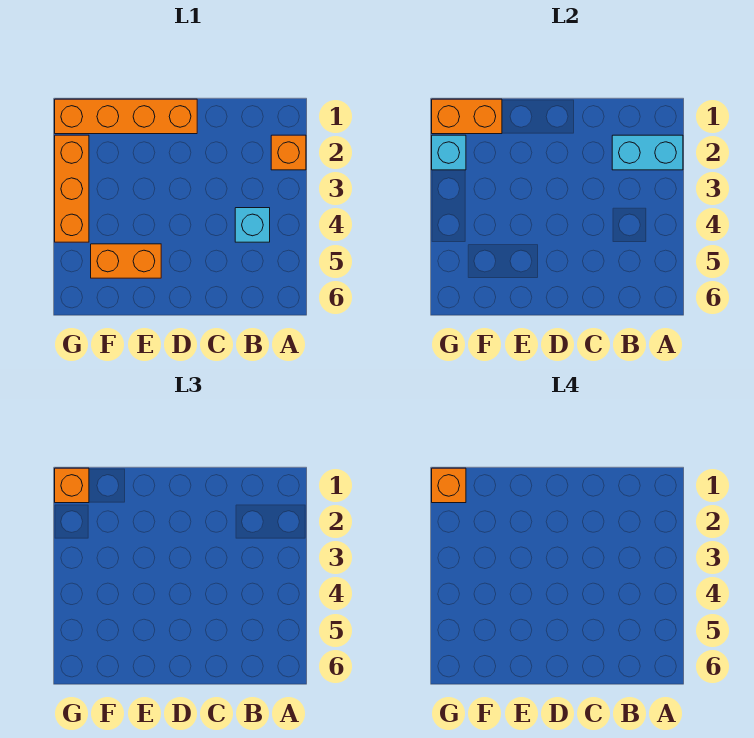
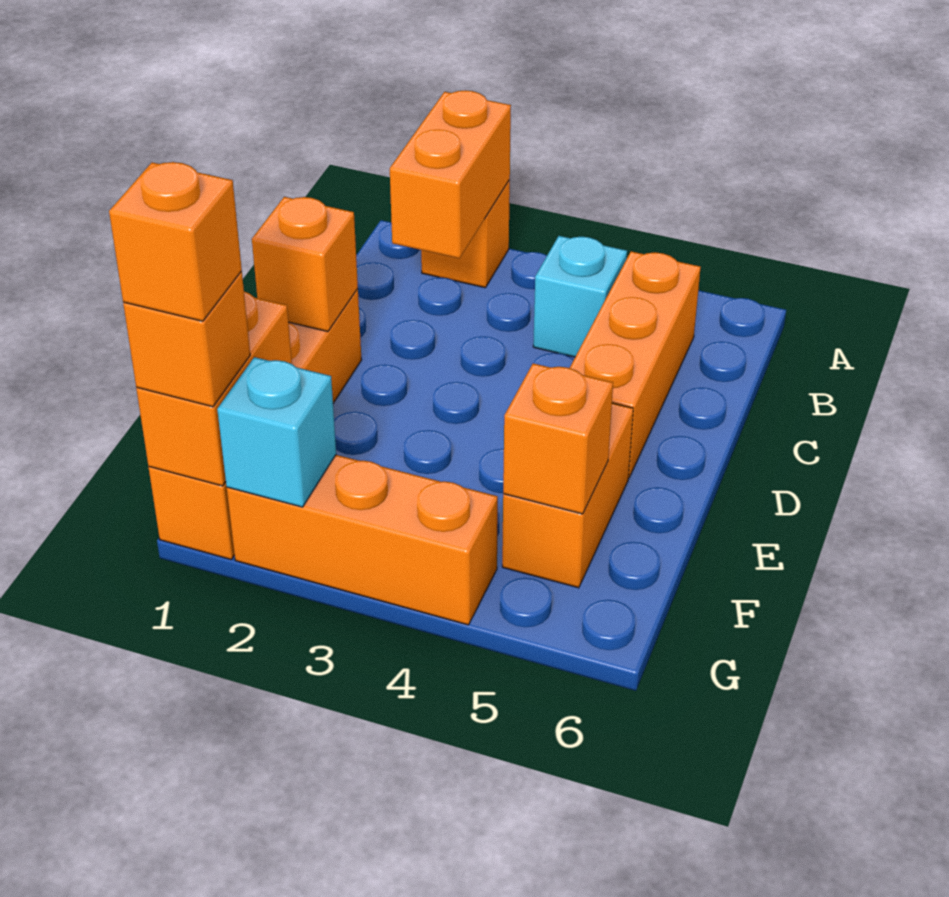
cyan 1x2 brick [612,135,683,170] -> orange 1x2 brick [390,90,511,258]
none -> orange 1x3 brick [570,251,701,478]
none -> orange 1x1 brick [252,197,358,332]
none -> orange 1x1 brick [503,363,613,514]

